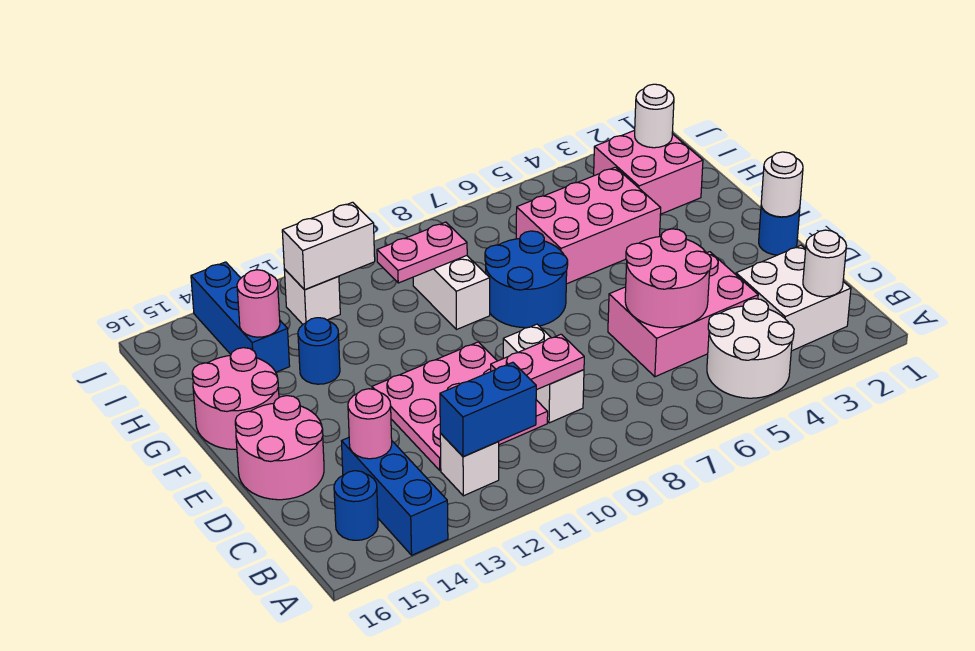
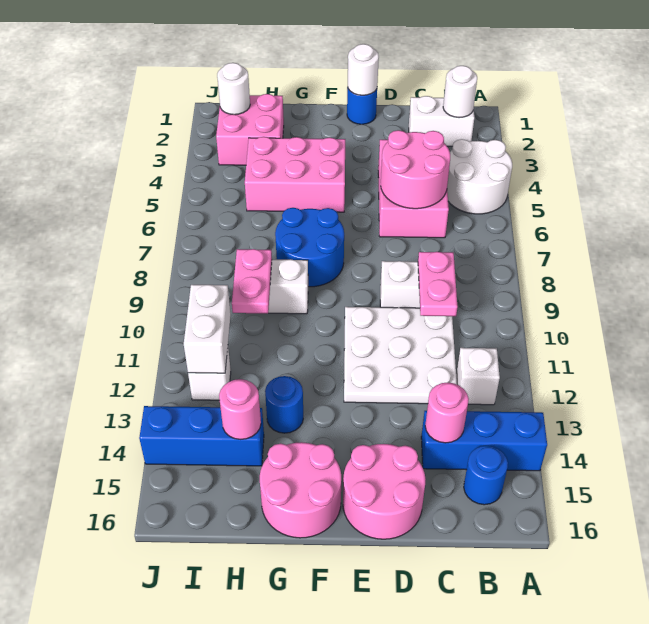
white 2x2 brick [736,245,851,351] -> white 1x2 brick [409,96,474,146]
blue 1x2 brick [440,362,536,457] -> none
pink 3x3 plate [372,342,548,470] -> white 3x3 plate [344,307,457,404]
pink 2x3 brick [516,167,661,284] -> pink 2x3 brick turned to [245,137,345,212]

